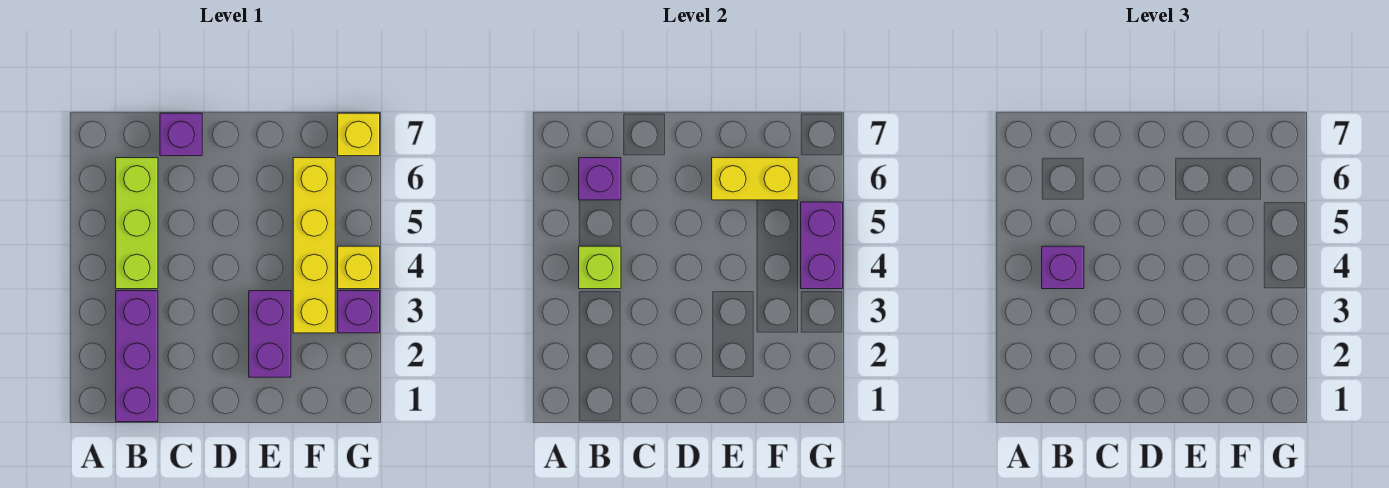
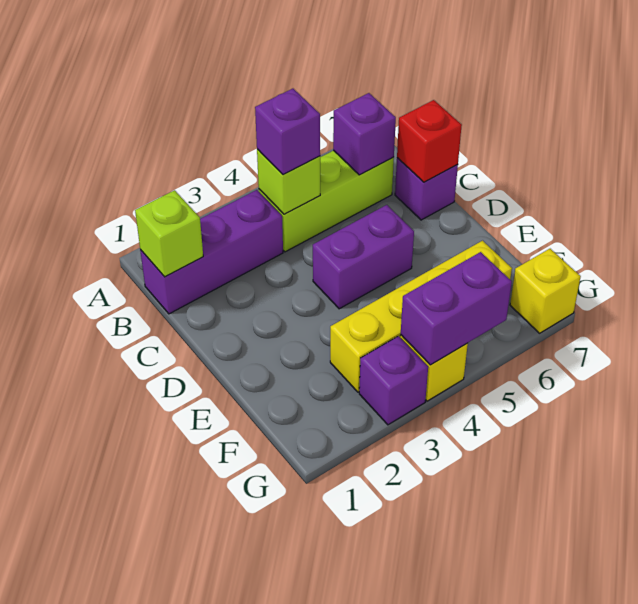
none -> lime 1x1 brick [135,190,203,277]
none -> red 1x1 brick [397,100,462,182]
purple 1x2 brick [249,291,291,377] -> purple 1x2 brick moved to [313,205,414,309]
yellow 1x2 brick [712,158,798,200] -> none

